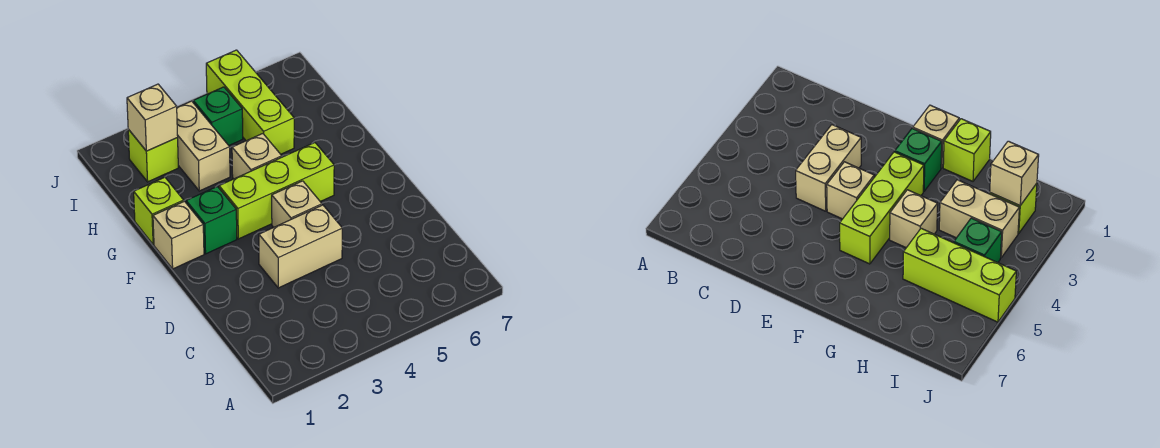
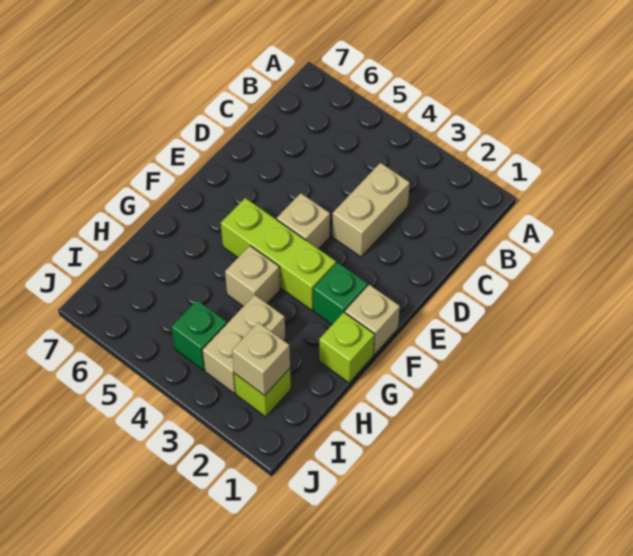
tan 1x2 brick [259,205,342,288] -> tan 1x2 brick turned to [332,163,410,257]
lime 1x3 brick [206,50,294,154] -> none

